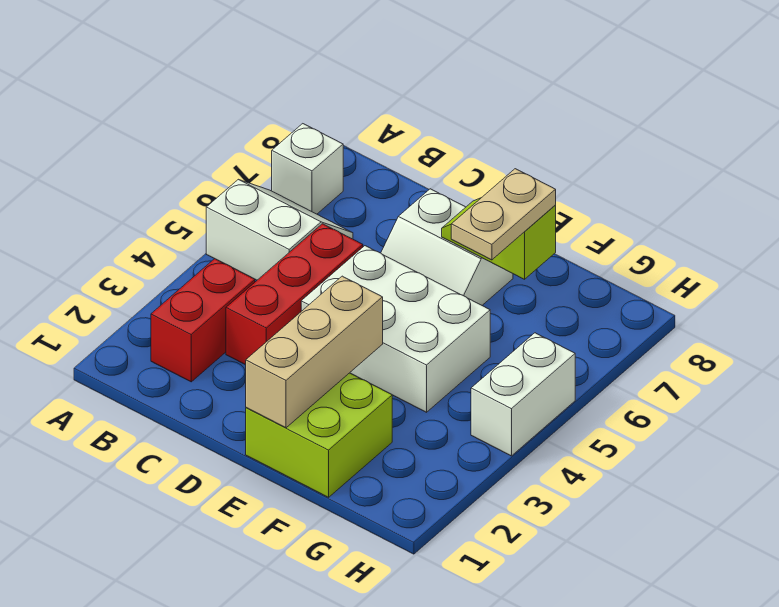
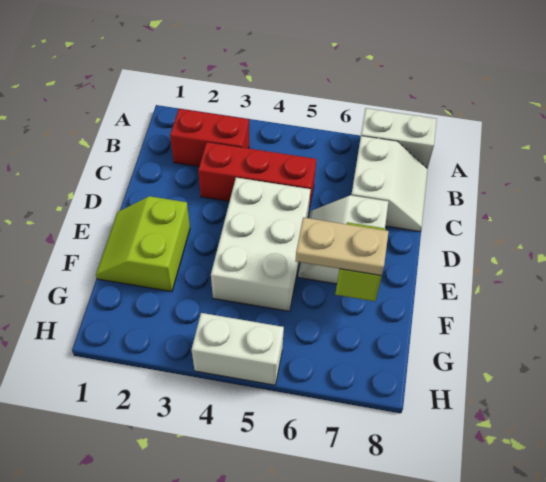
white 2x2 slope [206,180,353,280] -> white 2x2 slope moved to [351,136,428,232]
white 1x1 brick [272,124,343,214] -> white 1x2 brick [361,108,437,169]
lime 2x2 brick [246,373,392,497] -> lime 2x2 slope [96,196,190,292]
tan 1x3 brick [246,276,383,428] -> none

